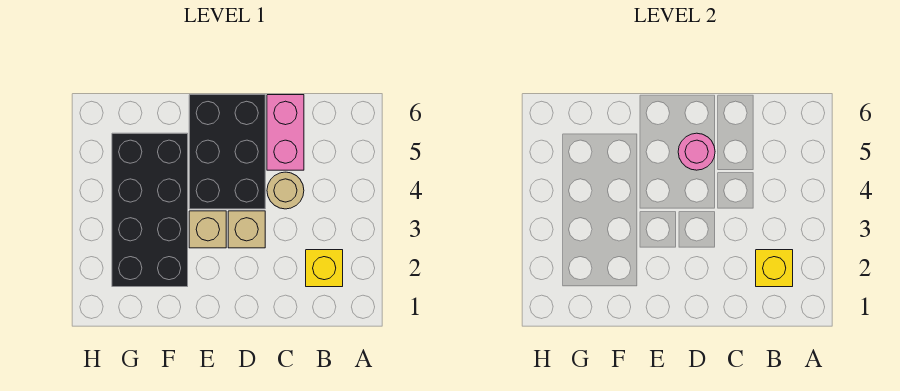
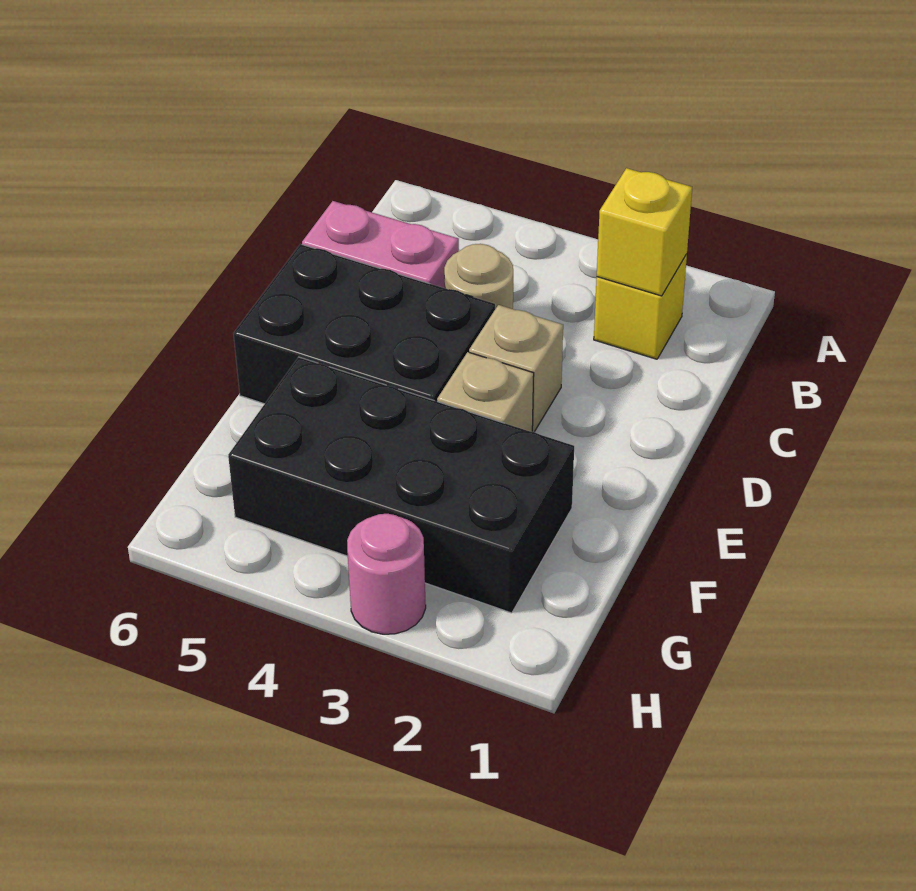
pink 1x1 round brick [678,133,715,170] -> pink 1x1 round brick moved to [347,514,426,634]

